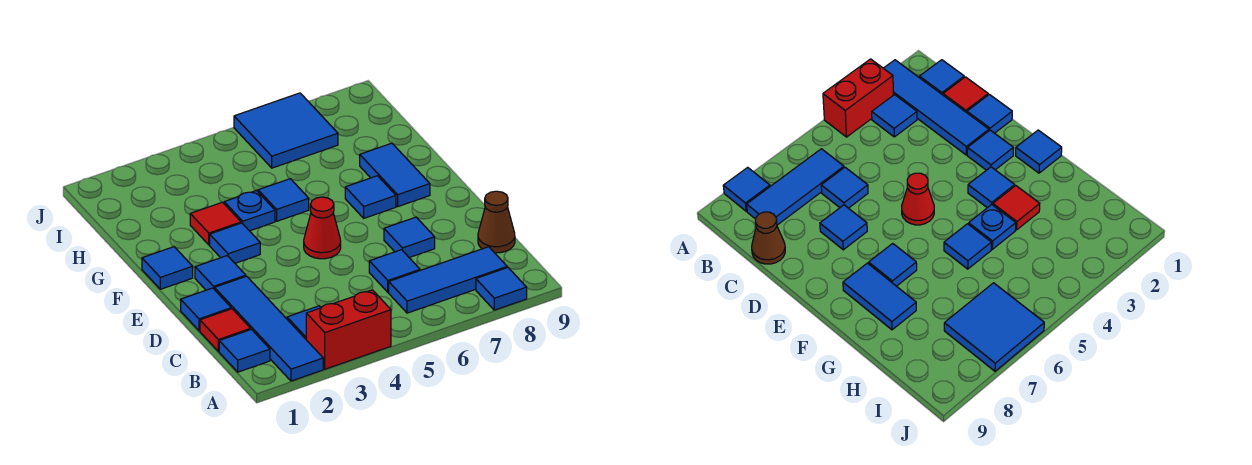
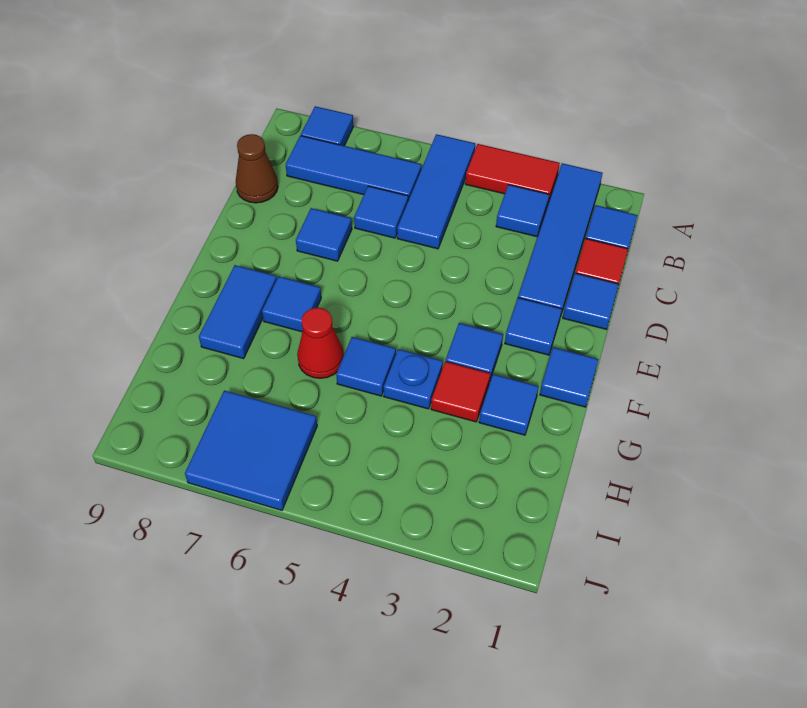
red 1x2 brick [306,290,391,369] -> red 1x2 tile [465,144,560,203]
none -> blue 1x3 tile [397,134,475,249]
red 1x1 cone [304,197,341,259] -> red 1x1 cone moved to [297,308,344,378]
none -> blue 1x1 tile [479,374,539,435]

